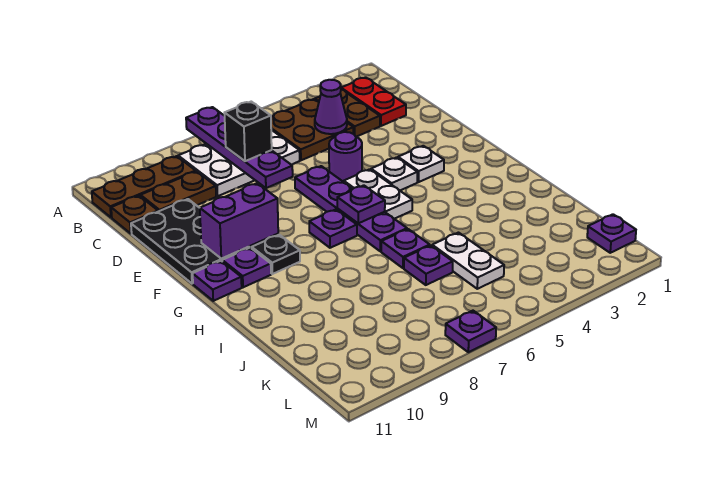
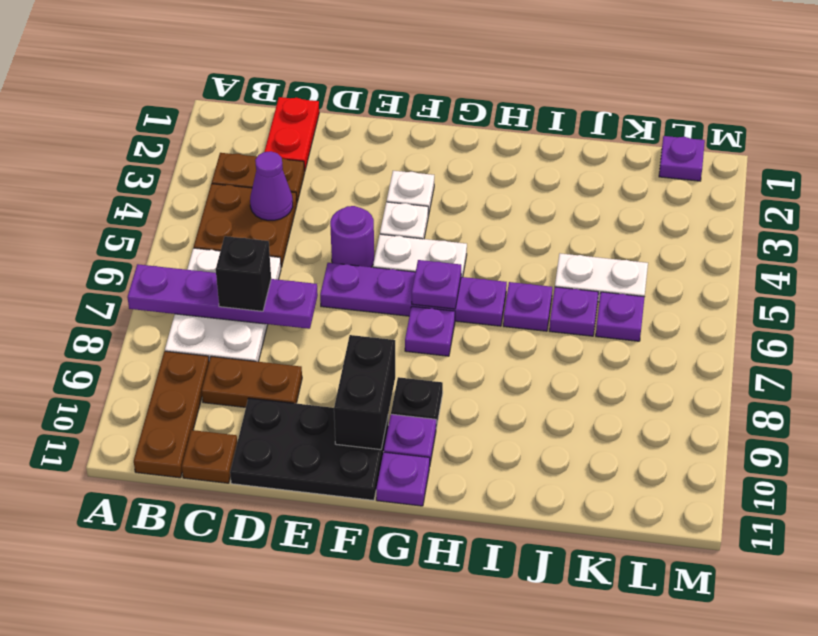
red 1x2 plate [341,77,406,126] -> red 1x2 plate turned to [264,97,319,171]
brown 1x2 plate [141,171,216,212] -> brown 1x2 plate turned to [202,356,302,407]
purple 1x2 brick [200,183,278,259] -> black 1x2 brick [334,335,395,450]
purple 1x1 plate [445,311,496,352] -> purple 1x1 plate moved to [596,292,644,341]

